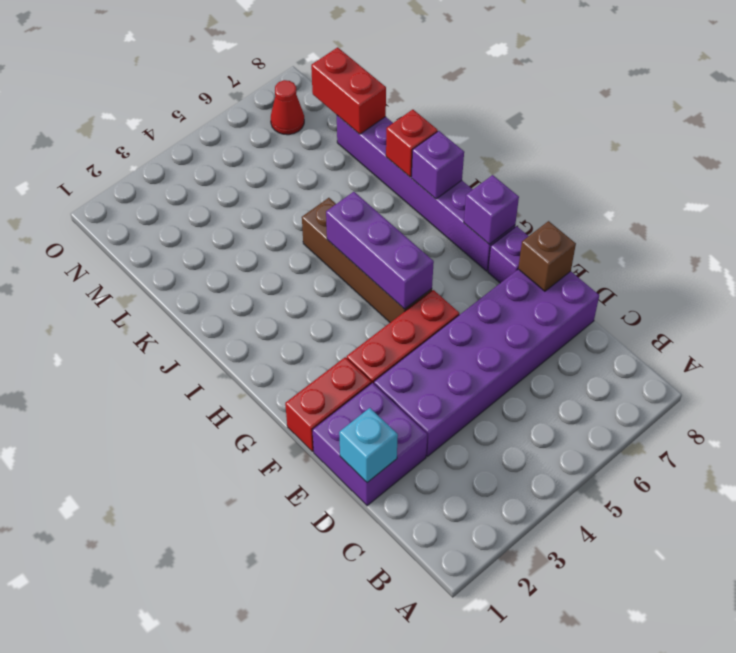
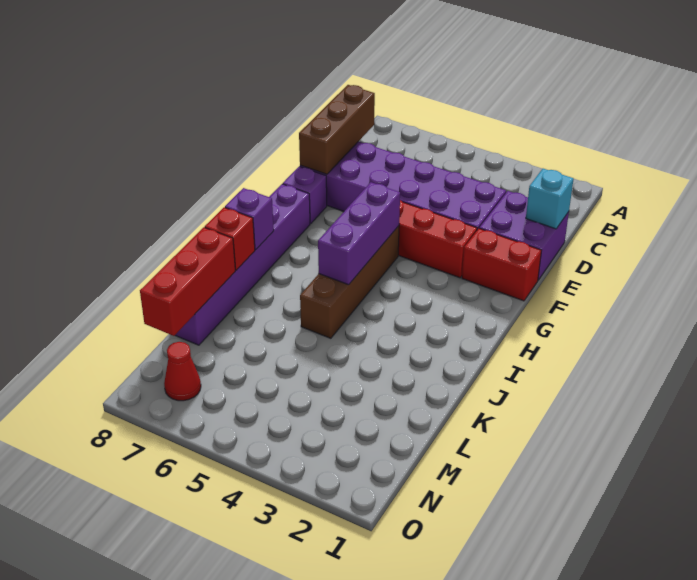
brown 1x1 brick [518,221,576,291] -> brown 1x3 brick [299,85,375,174]
purple 1x1 brick [464,175,519,244] -> none
red 1x2 brick [311,47,386,134] -> red 1x3 brick [140,227,235,336]

